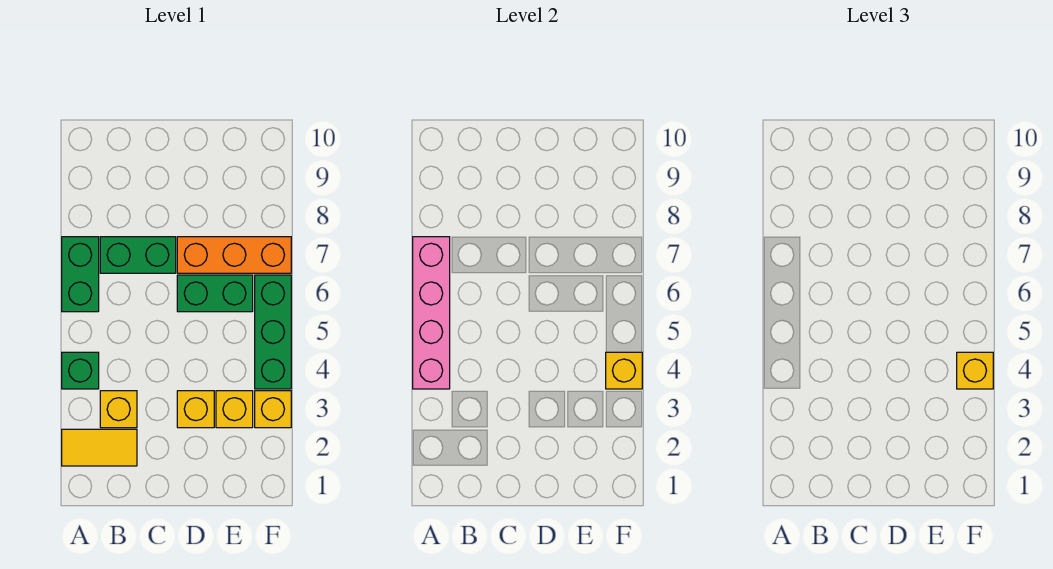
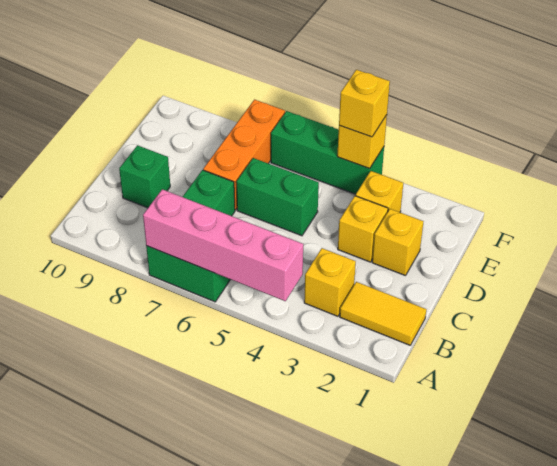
yellow 1x2 tile [62,429,137,466] -> yellow 1x2 tile turned to [340,282,426,345]
green 1x1 brick [62,352,99,389] -> green 1x1 brick moved to [119,145,170,208]
green 1x2 brick [177,275,253,312] -> green 1x2 brick turned to [236,158,319,236]
yellow 1x1 brick [255,391,291,428] -> yellow 1x1 brick moved to [372,209,423,276]

